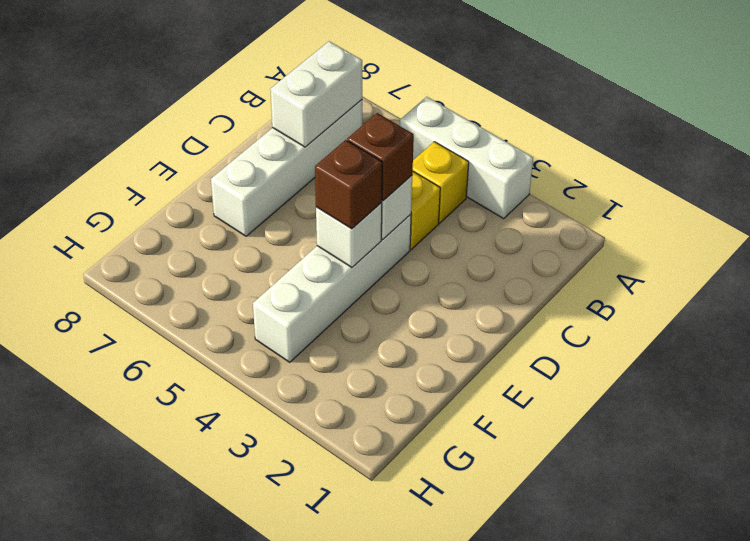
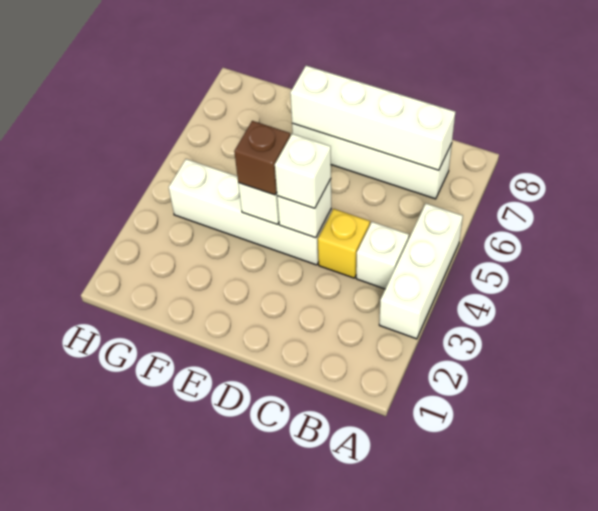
yellow 1x1 brick [413,142,469,223] -> white 1x1 brick [356,222,409,289]
white 1x2 brick [270,41,362,147] -> white 1x4 brick [290,66,455,170]
brown 1x1 brick [347,113,414,201] -> white 1x1 brick [275,134,331,208]

